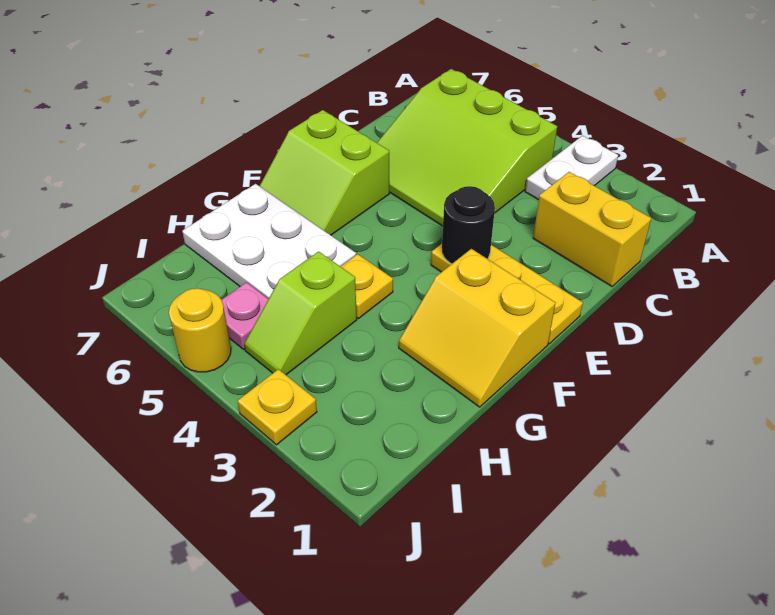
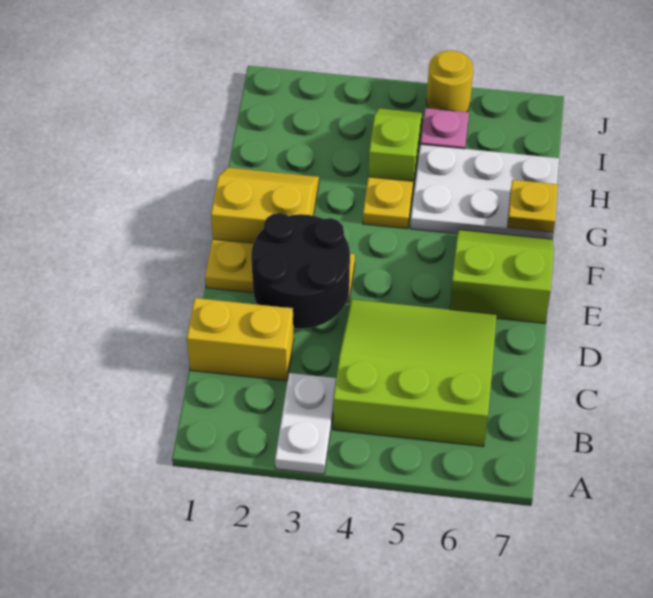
black 1x1 round brick [442,186,495,264] -> black 2x2 round brick [251,213,350,328]
yellow 1x1 plate [238,369,317,445] -> yellow 1x1 plate moved to [507,180,558,232]

